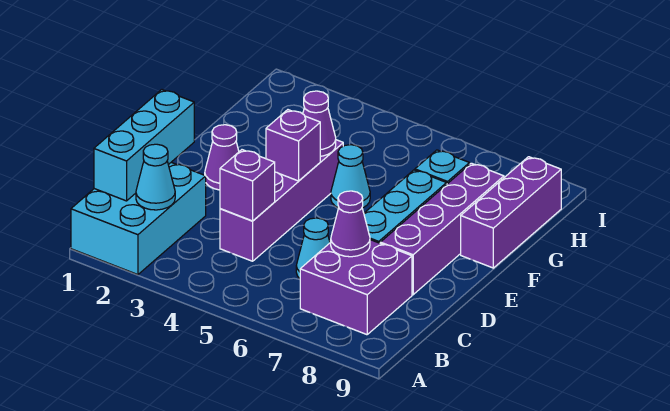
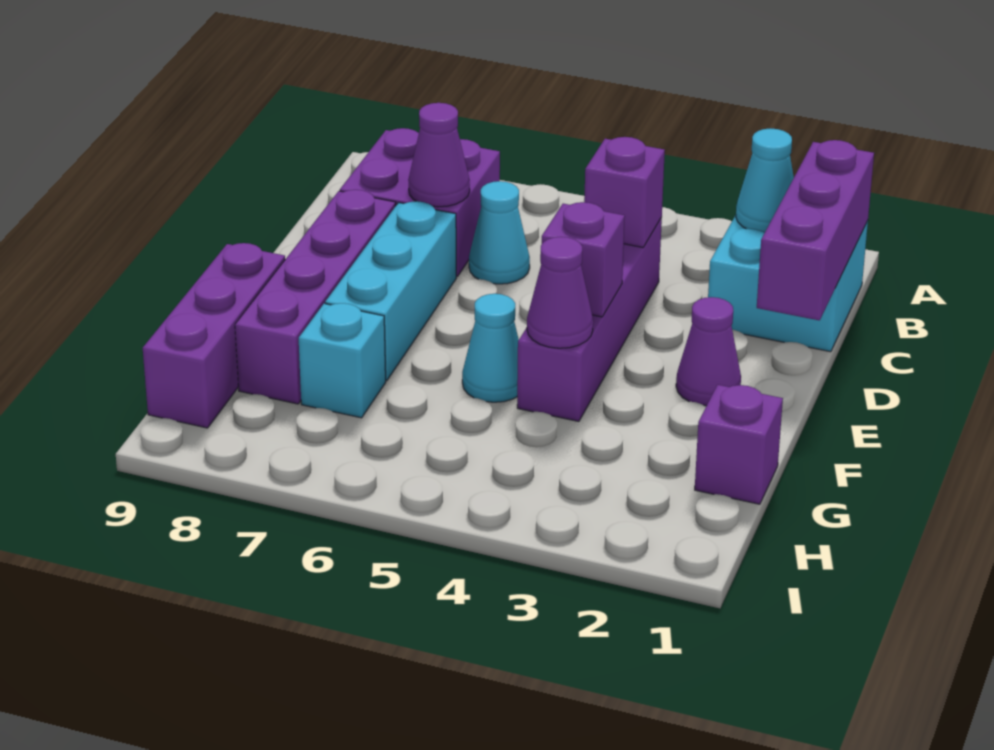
cyan 2x3 brick [71,163,206,275] -> cyan 2x2 brick [708,215,868,352]
cyan 1x3 brick [94,90,194,201] -> purple 1x3 brick [757,140,874,320]
none -> purple 1x1 brick [695,385,783,504]

